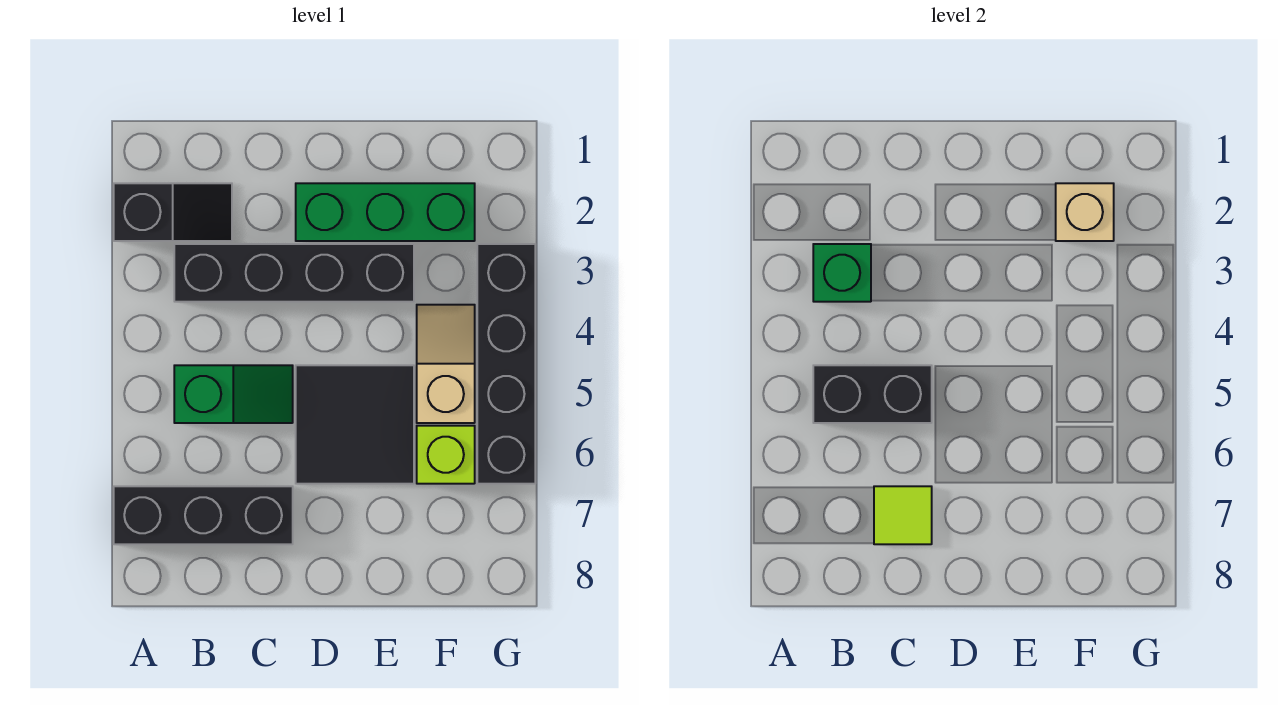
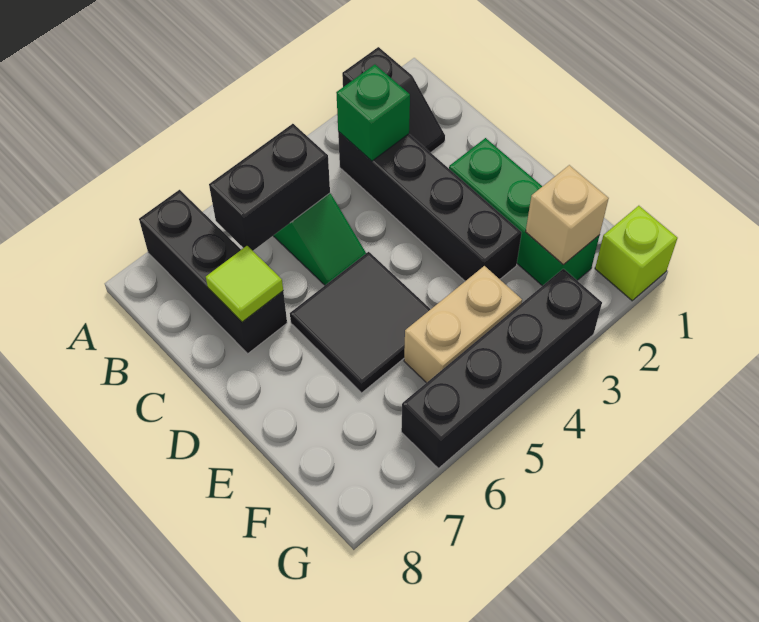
black 1x2 brick [813,365,932,423] -> black 1x2 brick turned to [209,124,330,251]
tan 1x2 slope [417,305,475,423] -> tan 1x2 brick [404,266,522,383]
lime 1x1 brick [417,426,475,484] -> lime 1x1 brick moved to [595,206,677,301]

